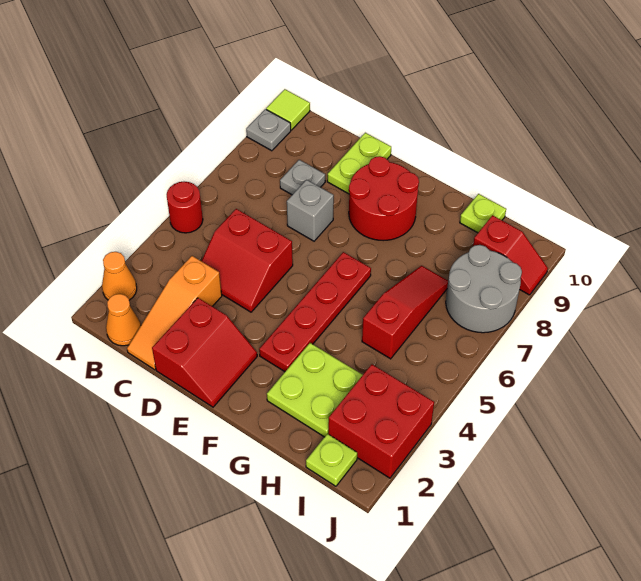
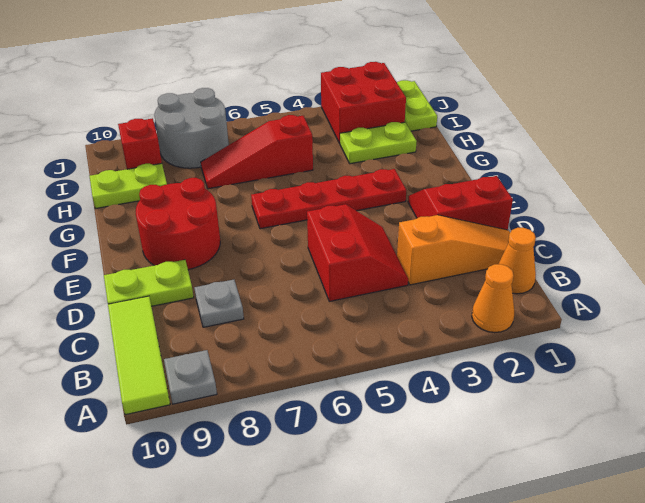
red 1x1 round brick [167,182,203,233] -> none
lime 1x1 tile [266,89,310,130] -> lime 1x3 tile [108,296,170,415]
grey 1x1 brick [287,180,334,241] -> none
lime 2x2 plate [267,343,362,437] -> lime 1x2 plate [340,122,417,164]
lime 1x1 plate [460,194,506,233] -> lime 1x2 plate [90,163,167,209]
lime 1x1 plate [306,434,357,486] -> lime 1x2 plate [397,80,437,131]

